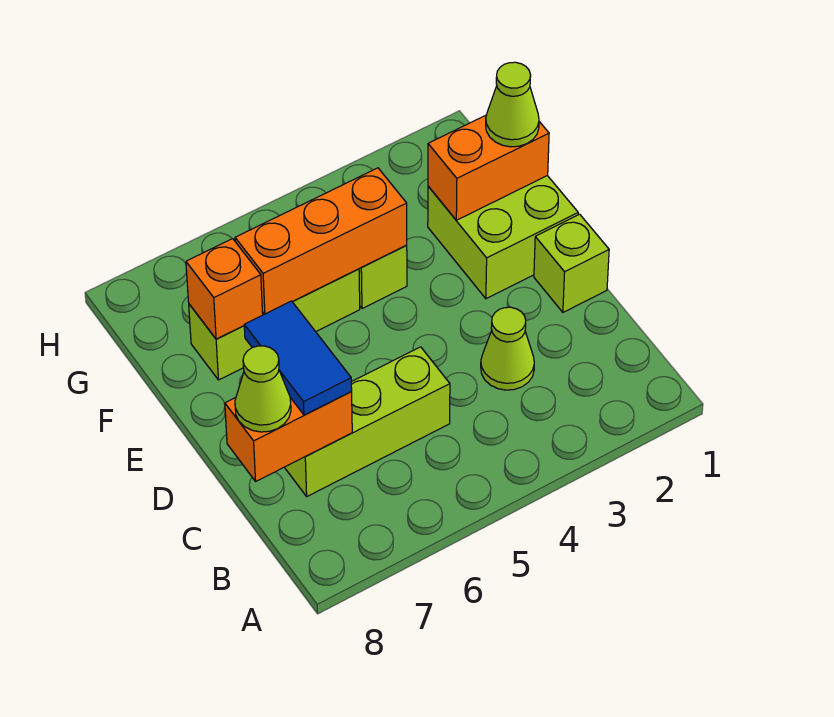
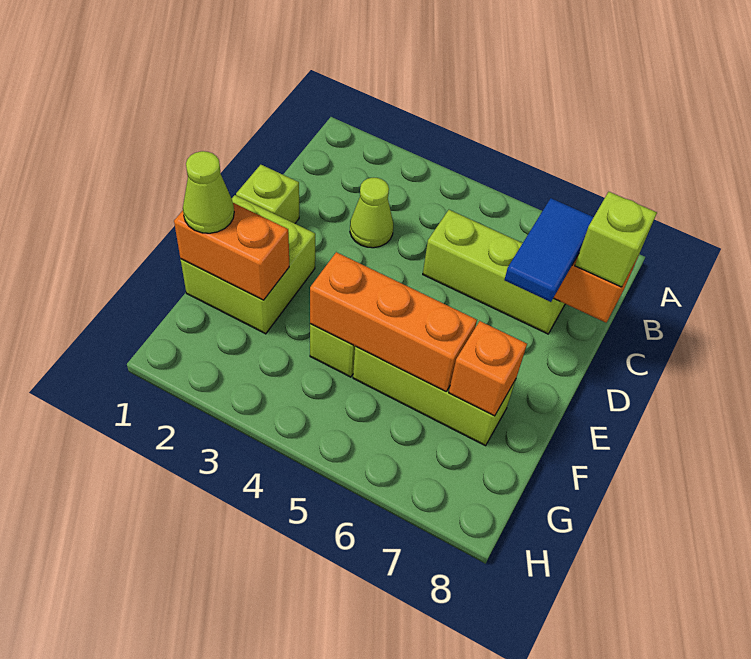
lime 1x1 cone [235,346,291,432] -> lime 1x1 brick [575,192,657,287]

